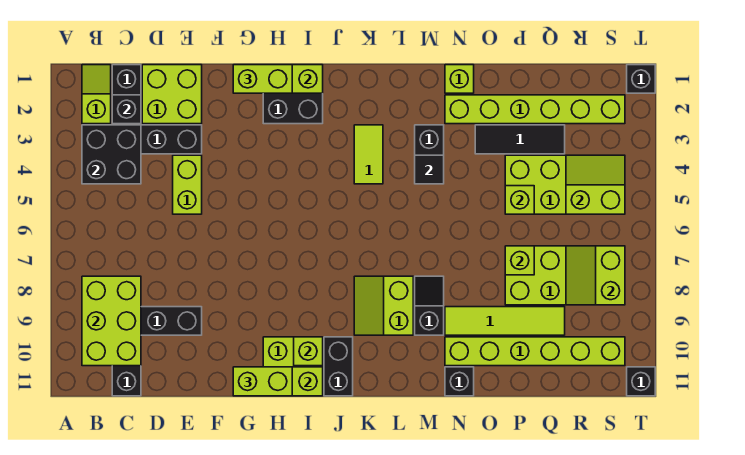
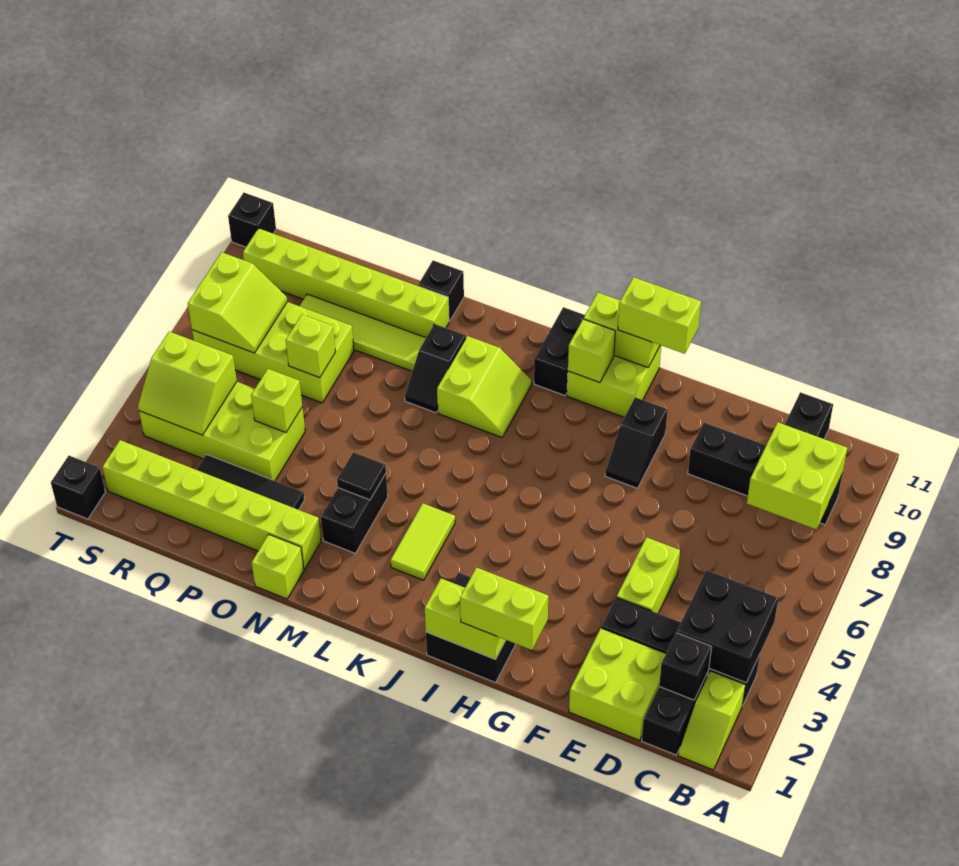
lime 2x3 brick [82,276,141,366] -> lime 2x2 brick [747,422,847,529]
none -> black 1x2 slope [605,397,668,488]

